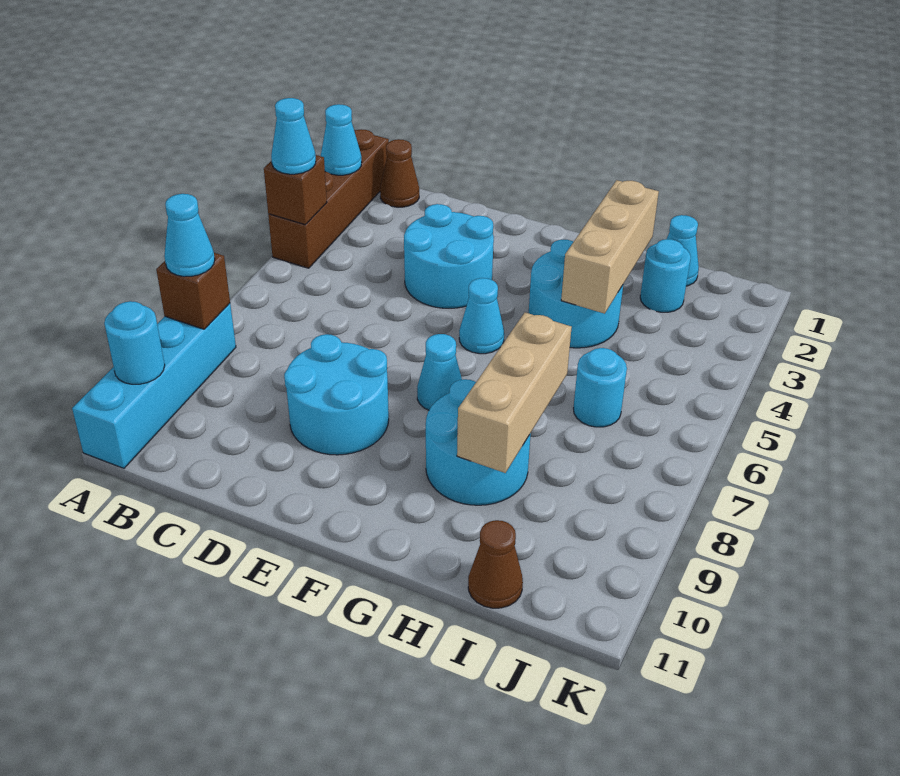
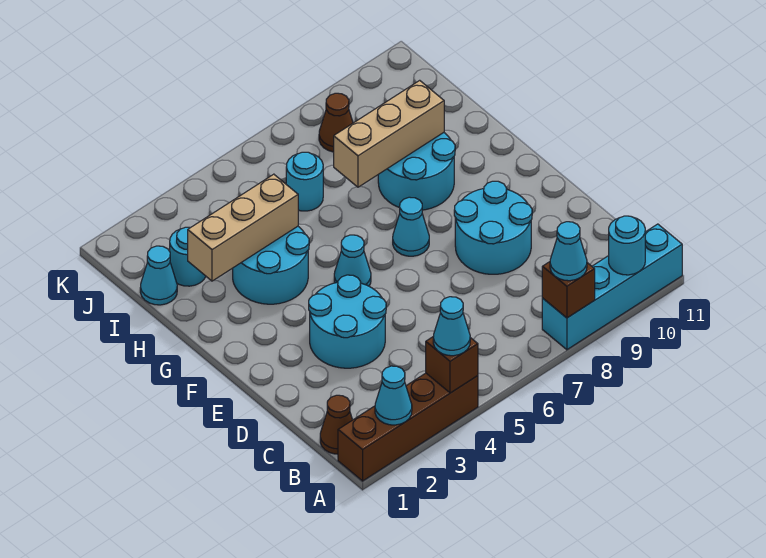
brown 1x1 cone [468,520,523,608] -> brown 1x1 cone moved to [319,93,353,152]

